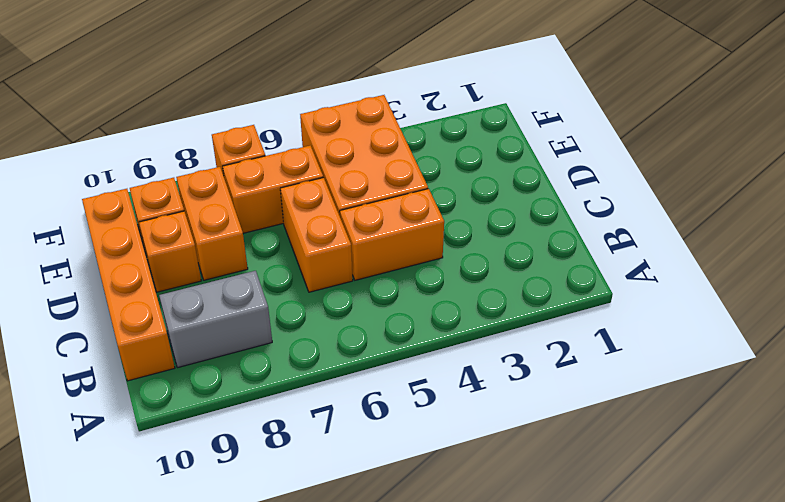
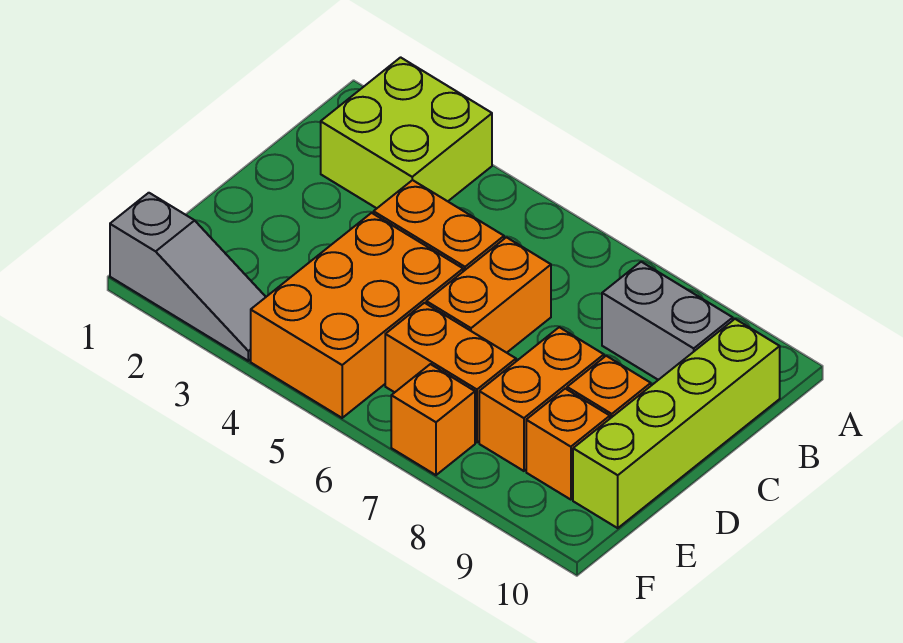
none -> lime 2x2 brick [321,57,492,208]
orange 1x4 brick [82,189,175,381] -> lime 1x4 brick [573,319,780,528]
none -> grey 1x3 slope [110,193,266,361]

